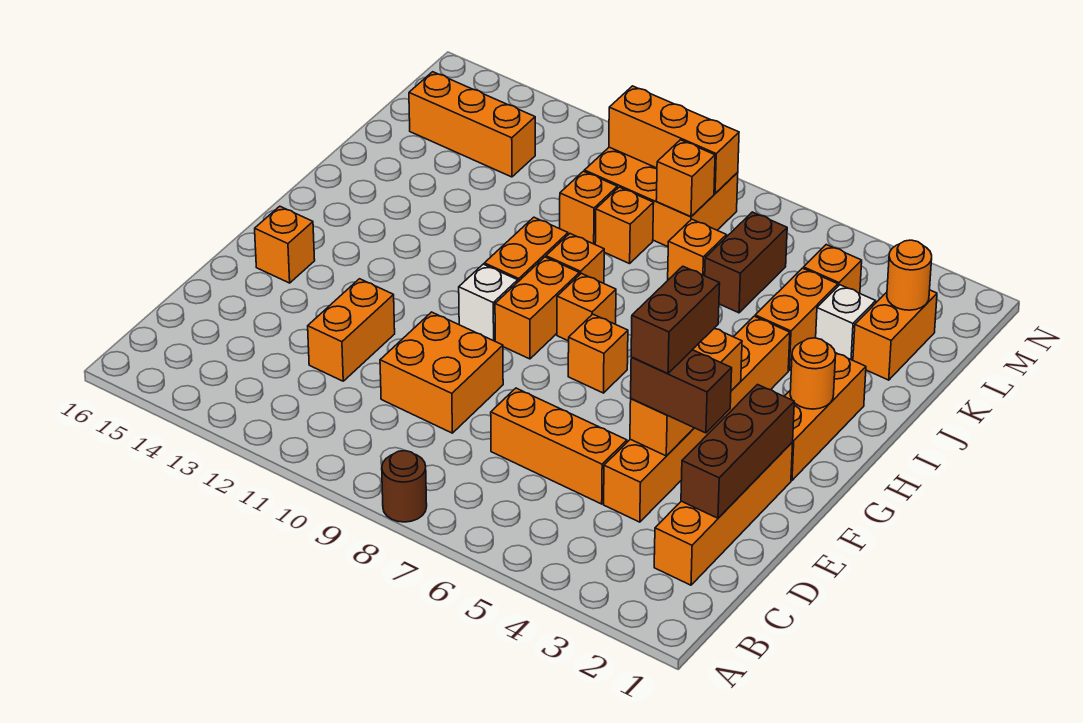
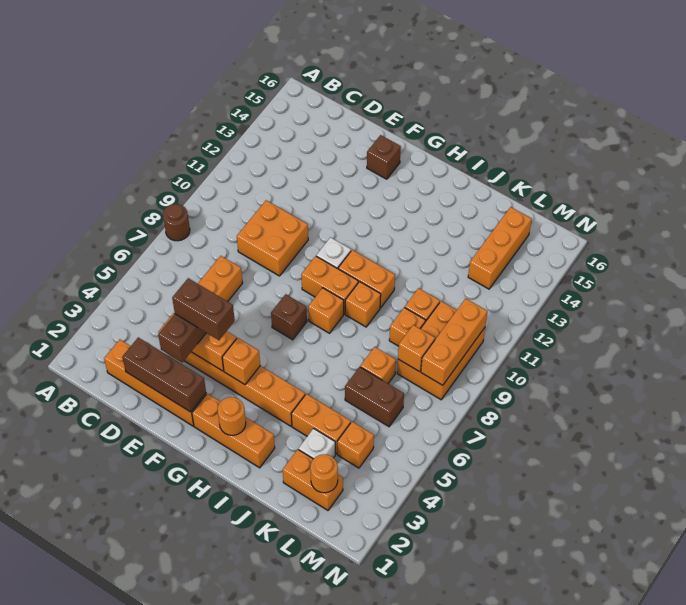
orange 1x2 brick [308,279,395,381] -> none
orange 1x1 brick [255,206,315,283] -> brown 1x1 brick [367,135,401,179]
orange 1x1 brick [568,314,628,393] -> brown 1x1 brick [271,294,307,340]

